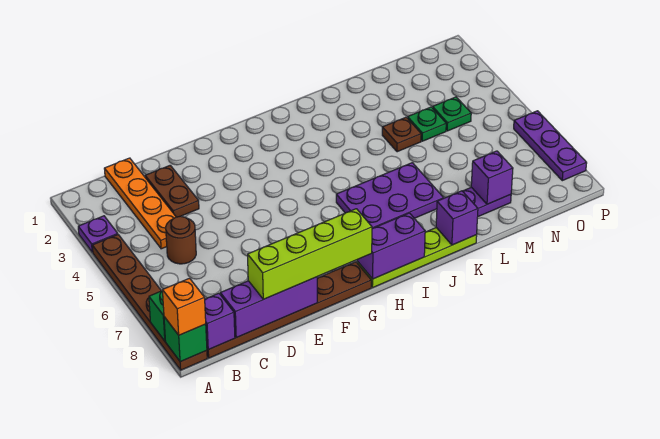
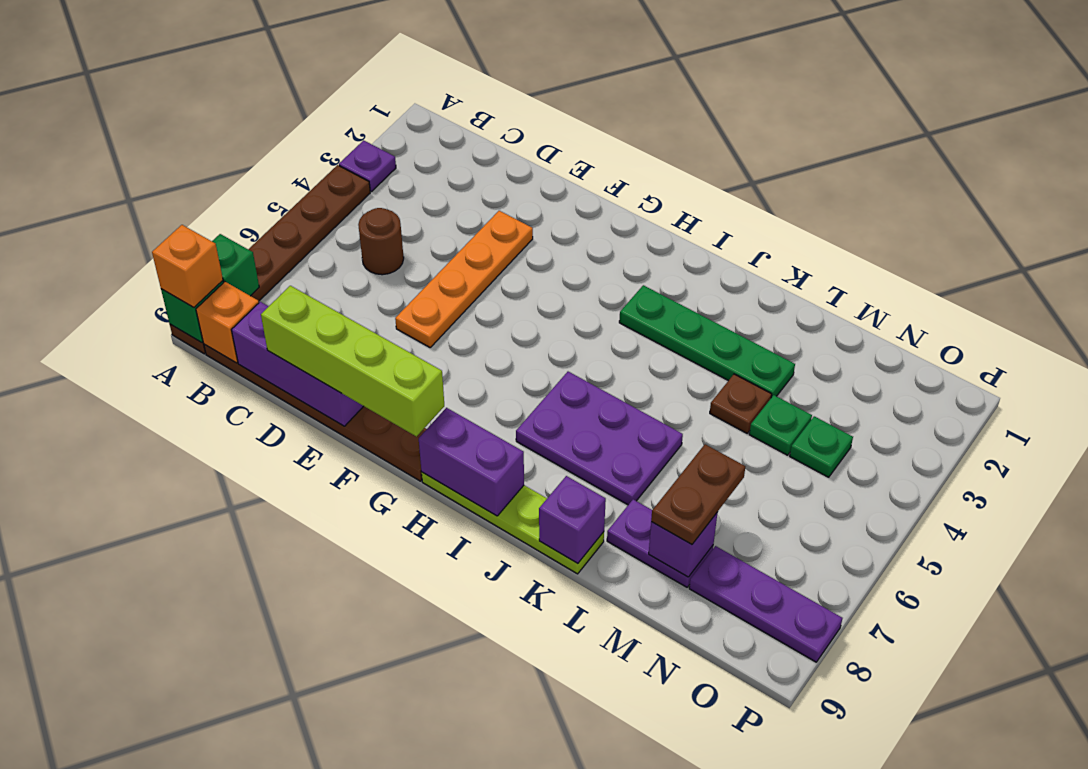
purple 1x1 brick [205,293,235,350] -> orange 1x1 brick [196,282,259,363]
orange 1x4 plate [104,158,176,249] -> orange 1x4 plate moved to [395,211,533,347]
brown 1x2 plate [145,165,199,217] -> brown 1x2 plate moved to [651,444,745,544]
none -> green 1x4 plate [619,285,795,398]
purple 1x3 plate [514,111,587,181] -> purple 1x3 plate turned to [689,546,842,662]

